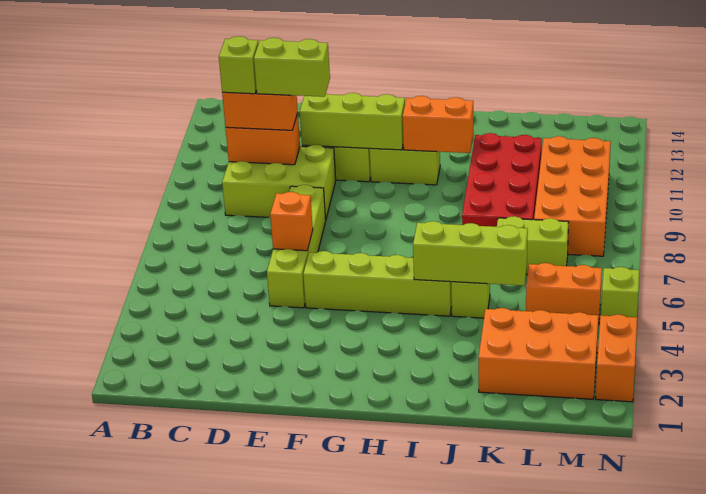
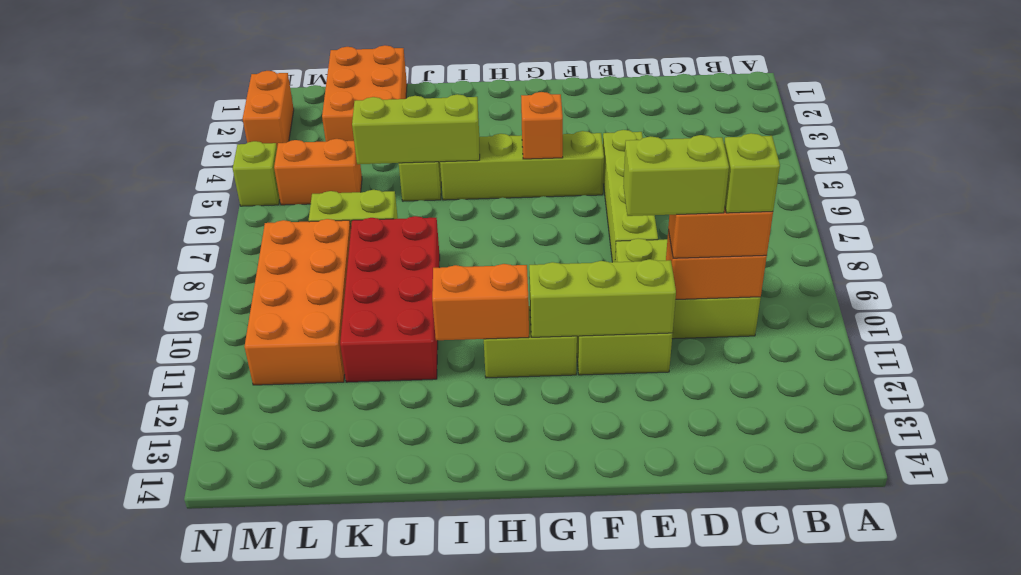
orange 1x1 brick [270,192,313,251] -> orange 1x1 brick moved to [521,92,563,159]
orange 2x3 brick [479,308,599,399] -> orange 2x3 brick turned to [322,45,407,141]

